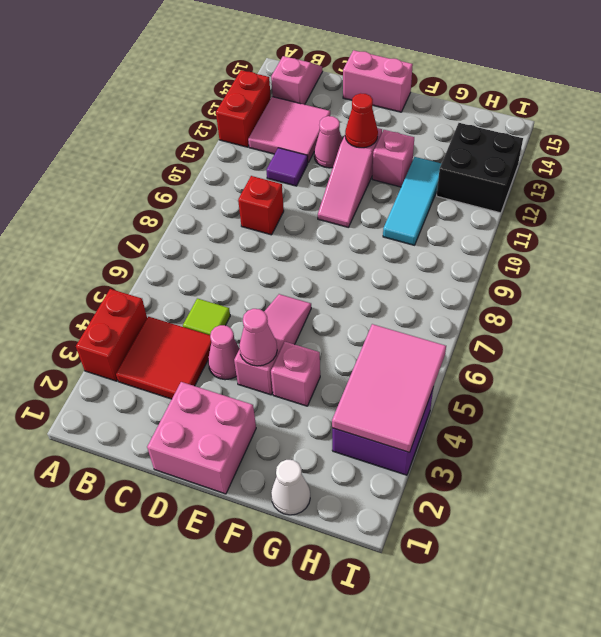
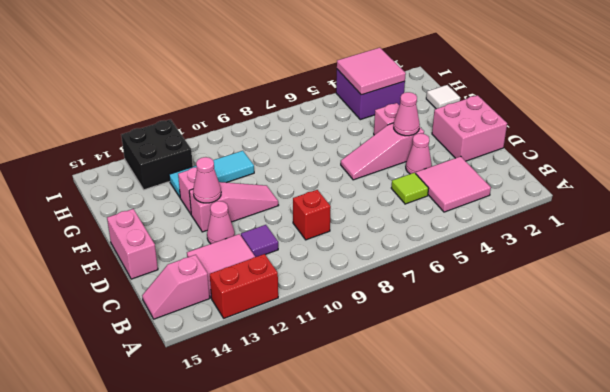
red 1x2 brick [76,289,147,381] -> none
red 2x2 tile [116,317,211,399] -> pink 2x2 tile [416,156,491,212]
red 1x1 cone [345,93,378,148] -> pink 1x1 cone [193,157,221,203]
white 1x1 cone [271,460,310,515] -> white 1x1 tile [426,85,460,109]
pink 2x3 tile [332,324,446,452] -> pink 2x2 tile [337,48,406,95]

